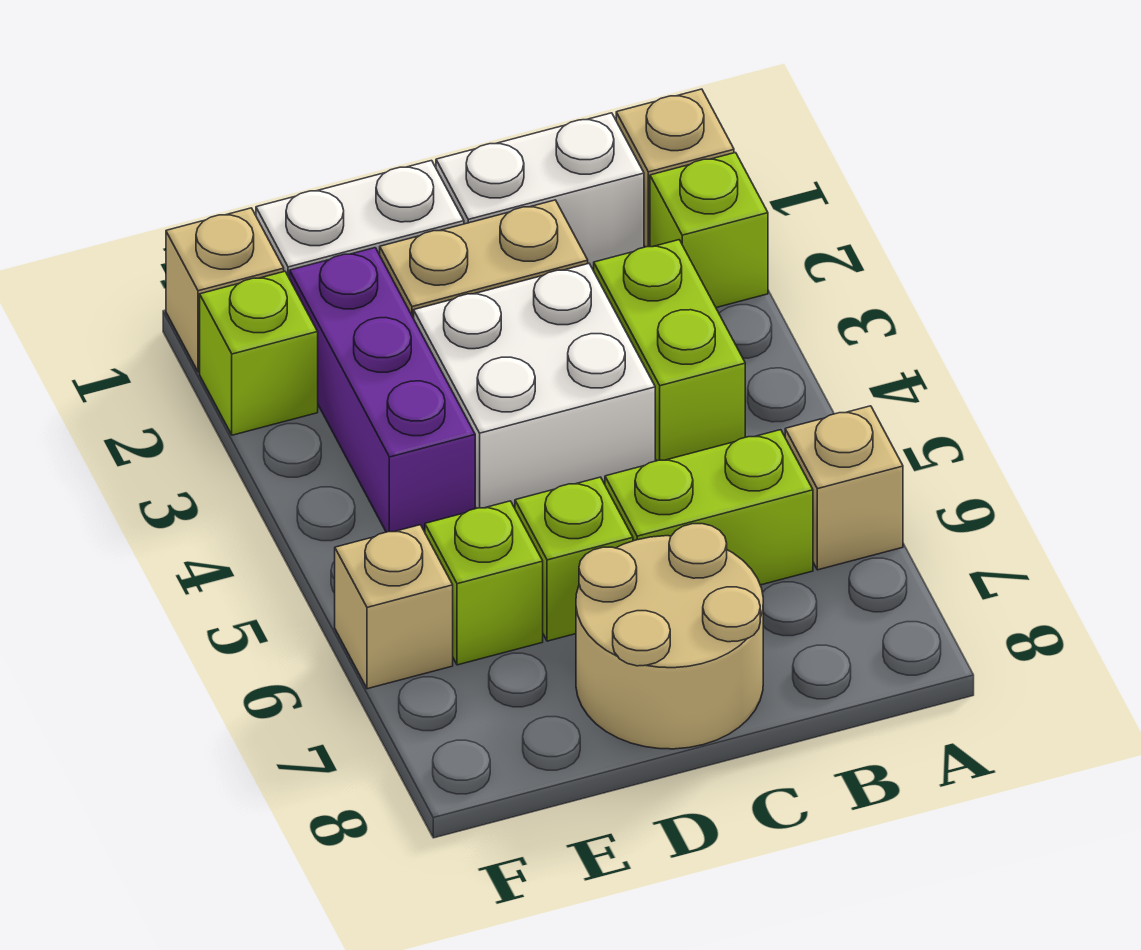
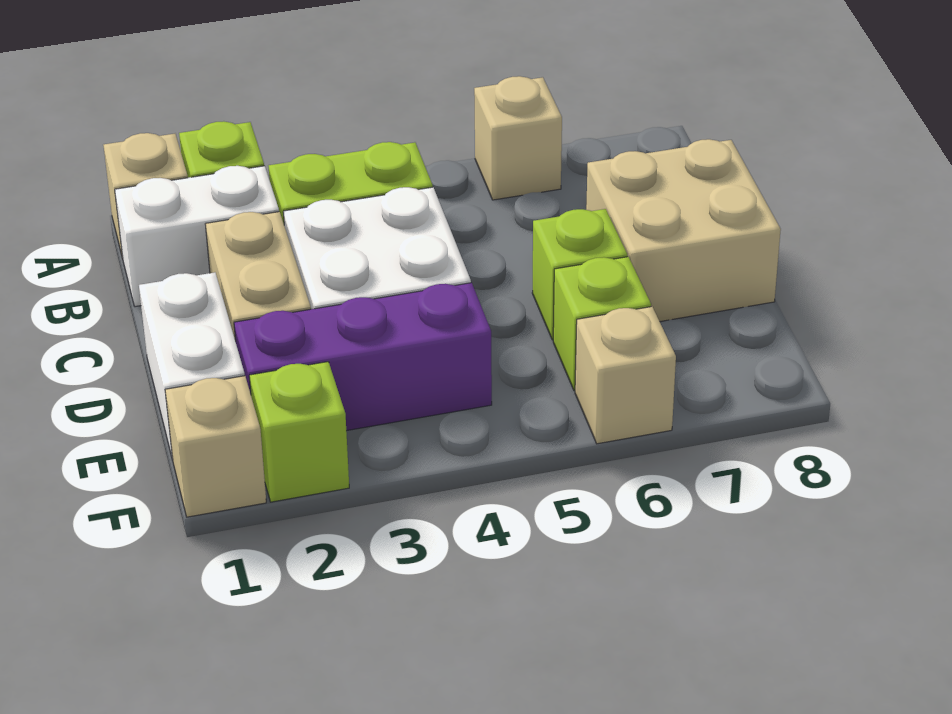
white 1x2 brick [436,113,644,268] -> white 1x2 brick turned to [115,166,279,307]
lime 1x2 brick [605,430,813,585] -> none
tan 2x2 round brick [576,524,763,749] -> tan 2x2 brick [586,139,781,322]

